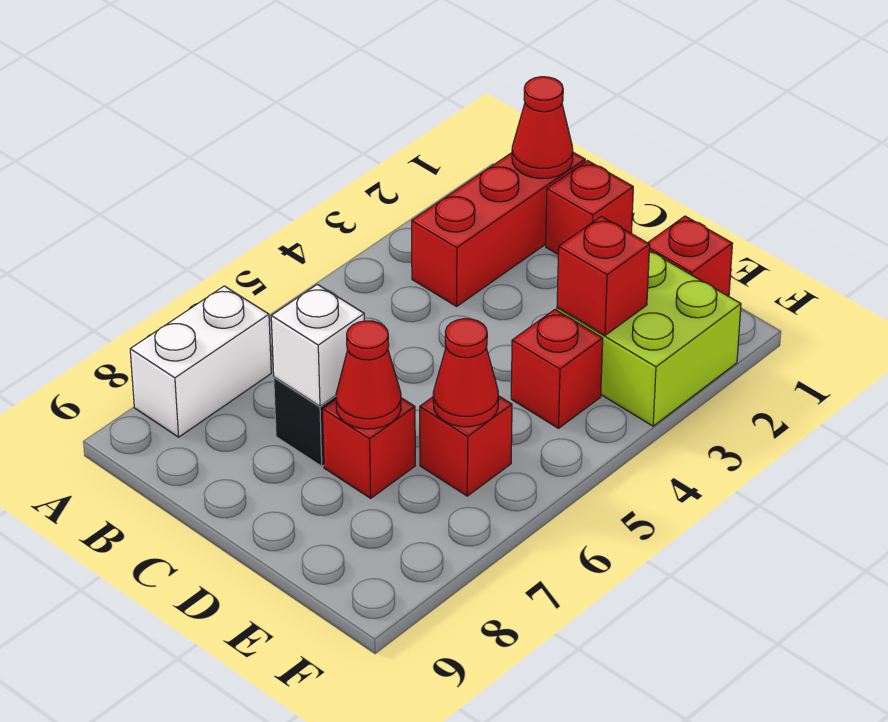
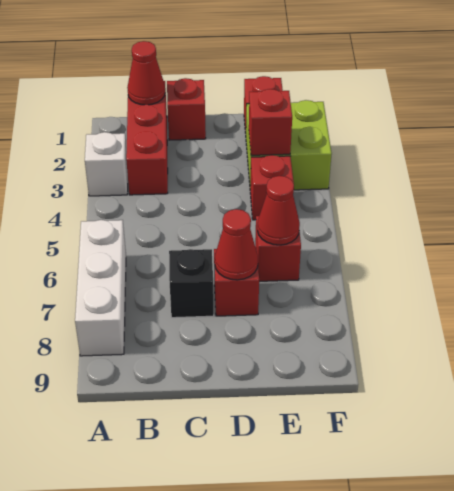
white 1x2 brick [130,286,271,437] -> white 1x3 brick [75,220,126,356]
white 1x1 brick [271,284,364,406] -> white 1x1 brick moved to [85,132,128,196]

